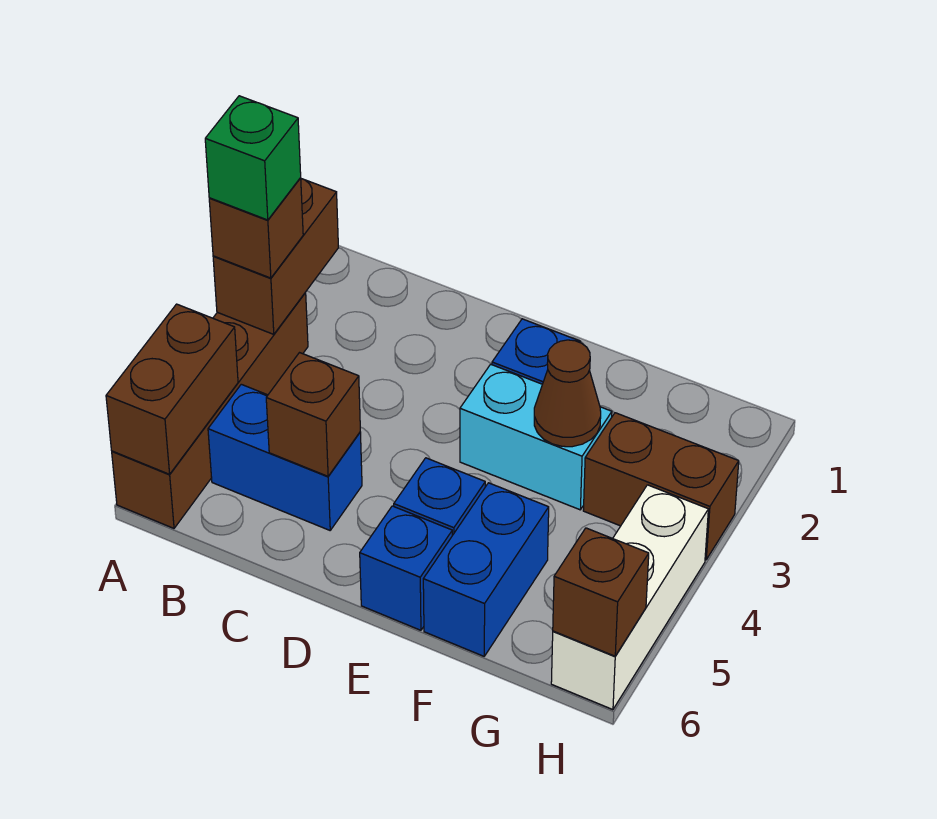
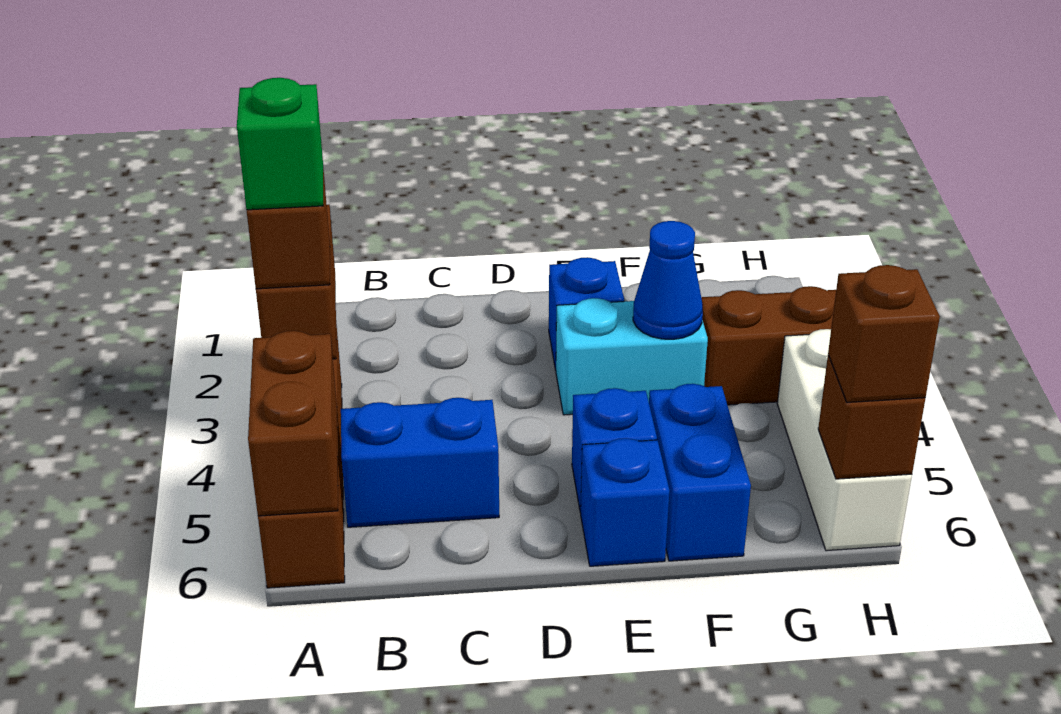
brown 1x1 brick [266,353,360,476] -> brown 1x1 brick moved to [828,265,940,402]
brown 1x1 cone [534,340,601,447] -> blue 1x1 cone [633,221,703,339]

